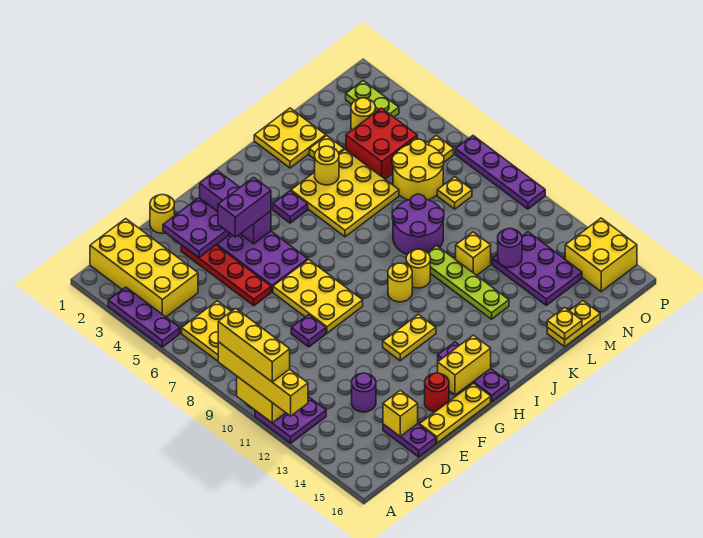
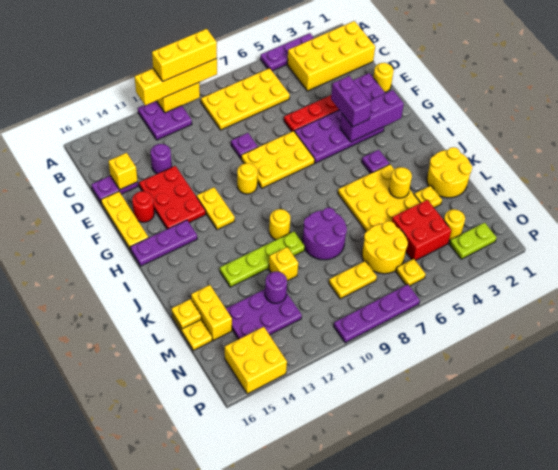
none -> red 2x3 plate [139,166,206,229]
yellow 1x2 brick [438,335,491,395] -> yellow 1x2 brick moved to [191,285,232,340]
yellow 1x1 round brick [388,263,412,302] -> yellow 1x1 round brick moved to [237,163,257,194]
yellow 2x2 plate [254,108,326,168] -> yellow 2x2 round brick [427,147,472,198]
yellow 1x1 plate [437,177,472,209] -> yellow 1x2 plate [329,261,377,299]

